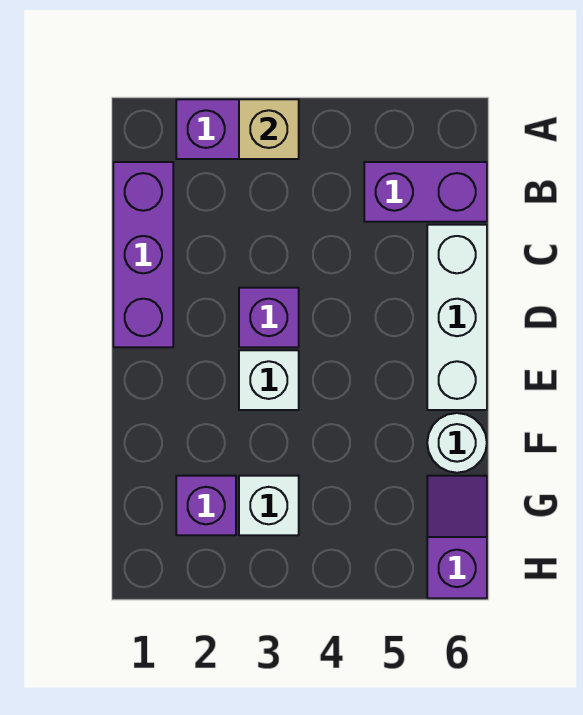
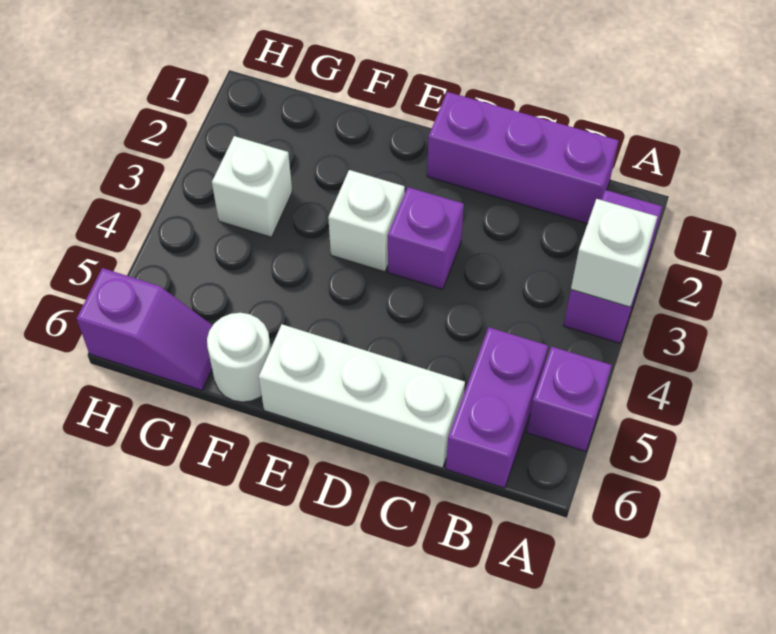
tan 1x1 brick [239,99,299,159] -> white 1x1 brick [571,199,657,307]
purple 1x1 brick [176,476,236,535] -> purple 1x1 brick moved to [527,347,612,451]

